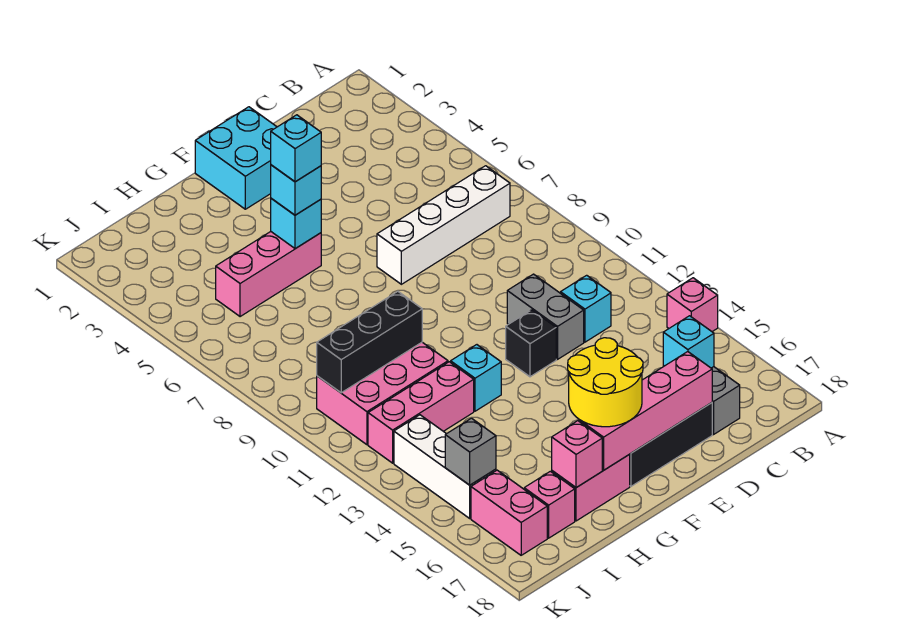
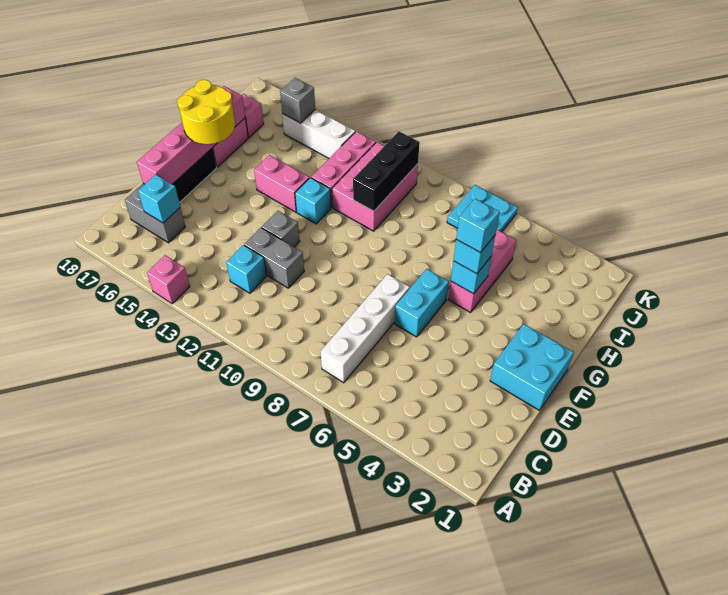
none -> cyan 1x2 brick [395,269,449,337]
black 1x1 brick [506,310,556,377] -> grey 1x1 brick [262,211,300,247]
none -> cyan 2x2 plate [447,185,518,232]
pink 1x2 brick [471,470,547,555] -> pink 1x2 brick moved to [254,155,309,212]

